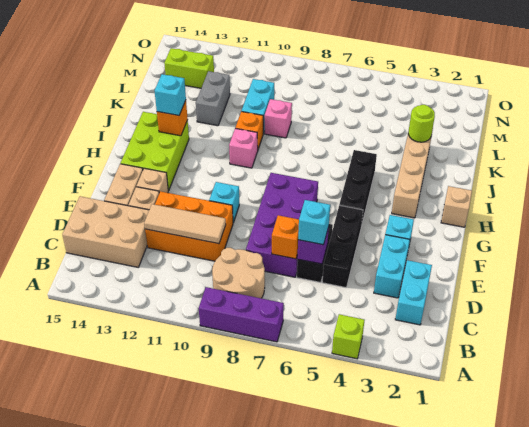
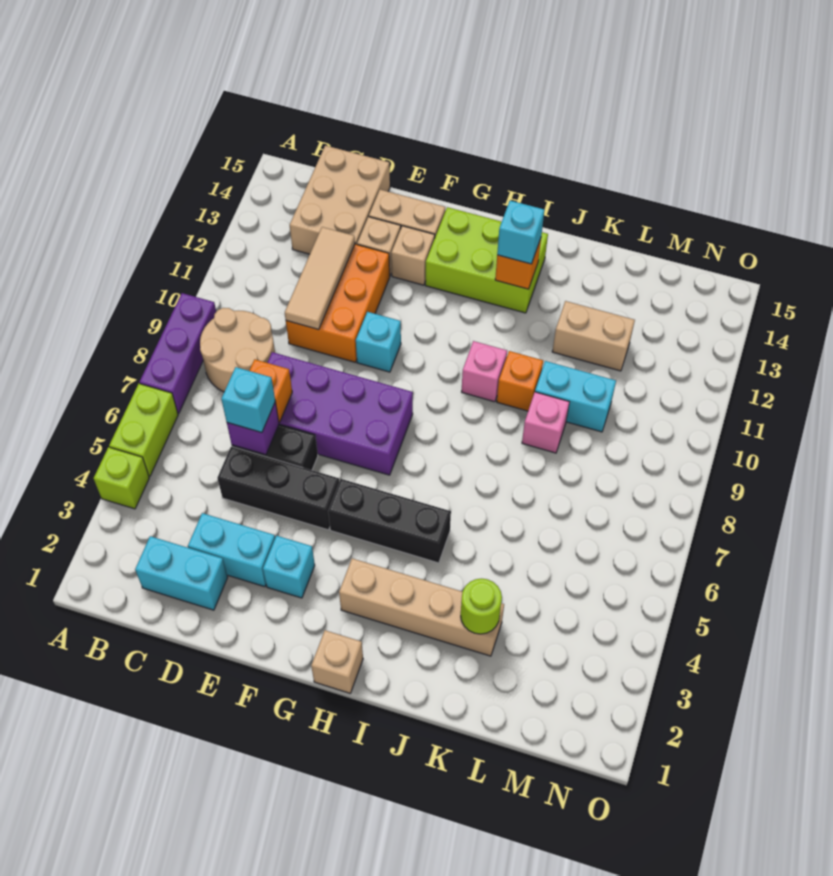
grey 1x2 brick [196,71,230,126] -> tan 1x2 brick [552,301,635,371]
lime 1x2 brick [164,48,214,88] -> lime 1x2 brick moved to [109,384,178,476]

